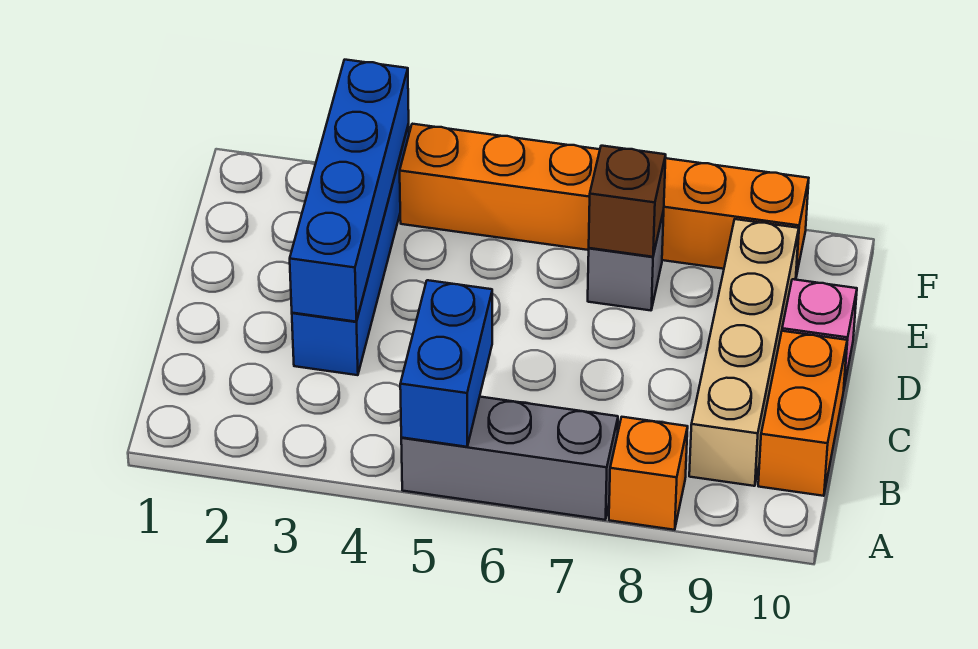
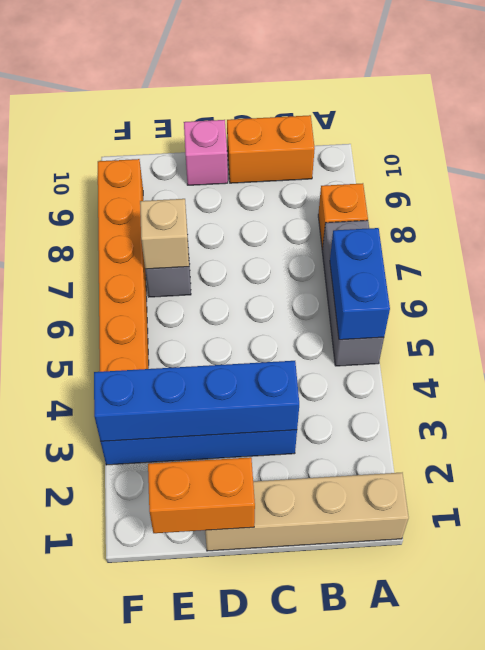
blue 1x2 brick [400,280,492,447] -> blue 1x2 brick turned to [330,228,390,340]
tan 1x4 brick [689,219,799,486] -> tan 1x4 brick moved to [205,473,409,551]
none -> orange 1x2 brick [148,457,255,533]
brown 1x1 brick [589,146,666,257] -> tan 1x1 brick [140,199,189,269]

